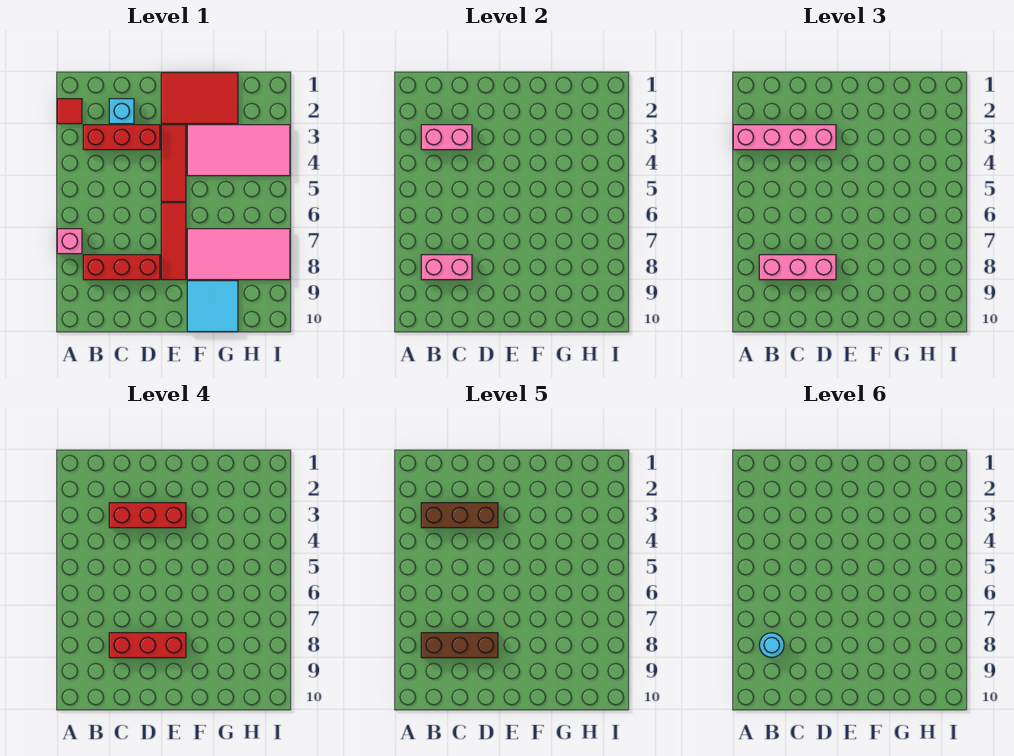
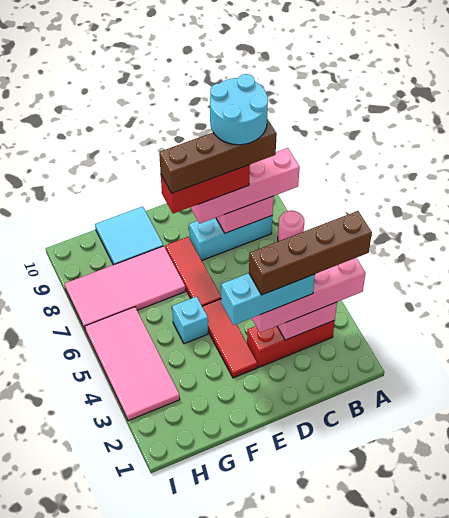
red 1x1 tile [57,99,82,124] -> none
pink 1x1 brick [57,229,82,254] -> pink 1x1 round brick [278,211,304,241]
brown 1x3 brick [421,503,498,528] -> brown 1x4 brick [249,211,372,295]
red 1x3 brick [83,255,160,280] -> cyan 1x3 brick [189,215,273,260]
pink 1x3 brick [759,255,836,280] -> pink 1x4 brick [190,148,300,224]
brown 1x3 brick [421,633,498,658] -> brown 1x4 brick [159,119,277,193]
cyan 1x1 round brick [759,633,784,657] -> cyan 2x2 round brick [210,74,268,145]
cyan 1x1 brick [109,99,134,124] -> cyan 1x1 brick moved to [172,297,208,344]
red 1x3 brick [109,503,186,528] -> cyan 1x3 brick [221,273,315,325]
red 2x3 tile [161,73,238,124] -> none
pink 2x4 tile [187,125,290,176] -> pink 2x4 tile turned to [85,307,180,421]

